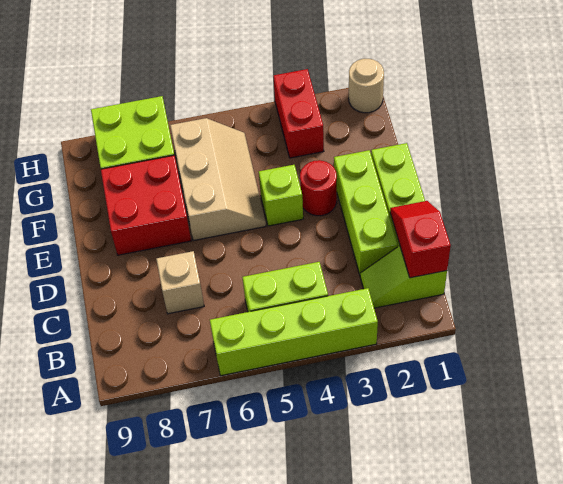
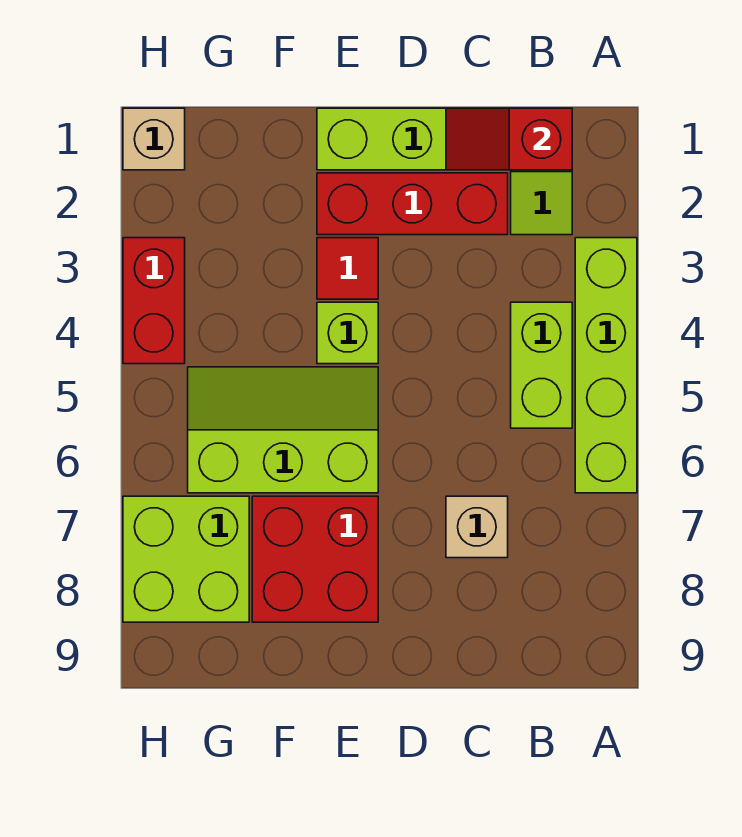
lime 1x3 brick [334,150,398,274] -> red 1x3 brick [317,173,508,235]
red 1x1 round brick [300,160,337,216] -> red 1x1 tile [317,238,378,299]
tan 2x3 slope [170,118,266,241] -> lime 2x3 slope [188,367,378,493]
red 1x2 brick [273,69,324,158] -> red 1x2 brick turned to [123,238,185,364]
tan 1x1 round brick [349,59,384,113] -> tan 1x1 brick [123,108,185,170]

